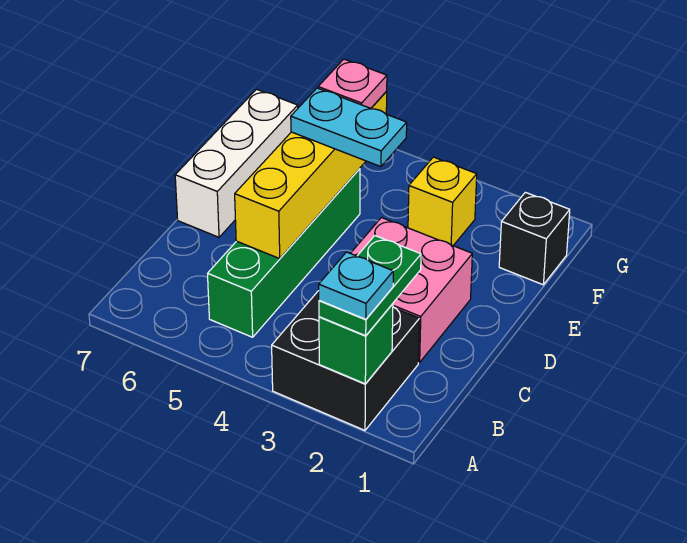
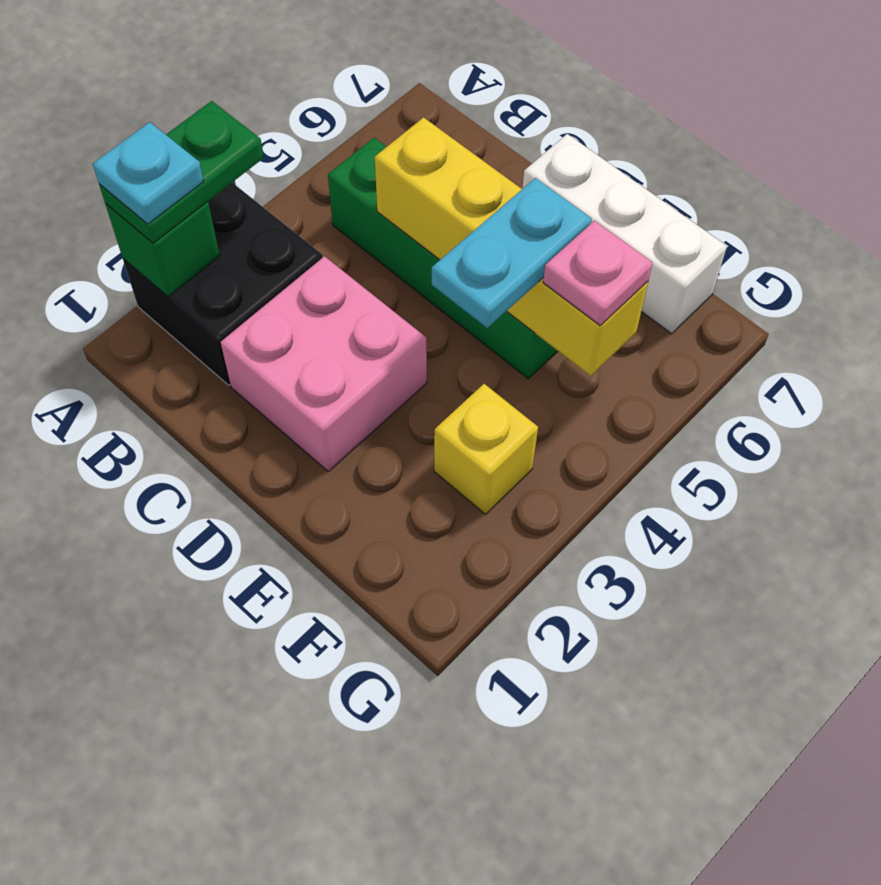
green 1x2 plate [319,236,421,336] -> green 1x2 plate turned to [99,101,264,243]
black 1x1 brick [499,192,570,285] -> none

